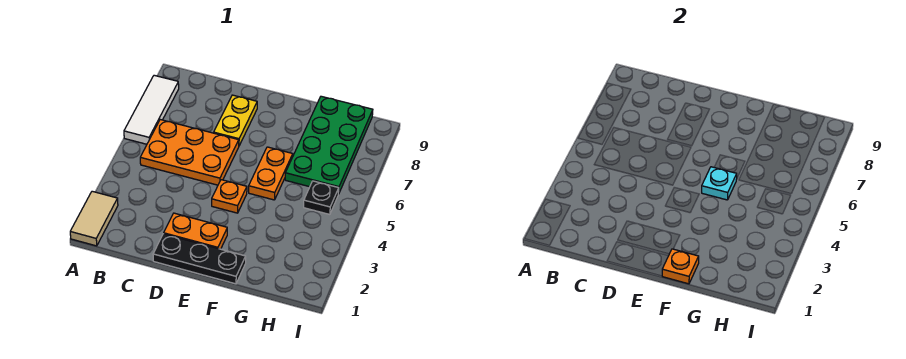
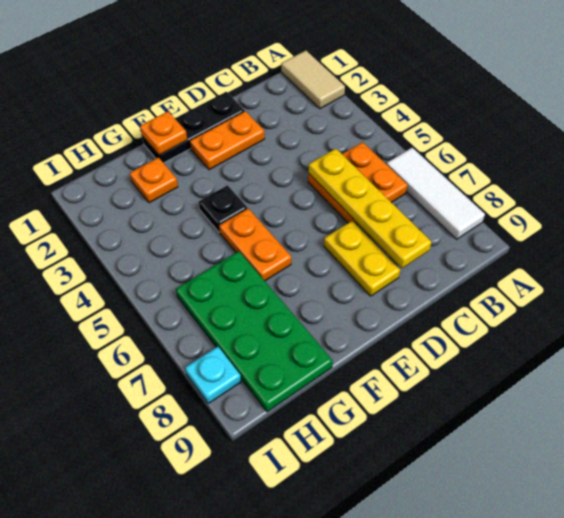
orange 2x3 plate [140,120,239,185] -> orange 2x2 plate [308,142,408,224]
none -> yellow 1x4 plate [309,149,432,268]
orange 1x1 plate [212,180,247,213] -> orange 1x1 plate moved to [130,158,178,203]
cyan 1x1 plate [702,167,737,200] -> cyan 1x1 plate moved to [185,347,241,404]
black 1x1 plate [304,181,339,215] -> black 1x1 plate moved to [199,185,247,232]

